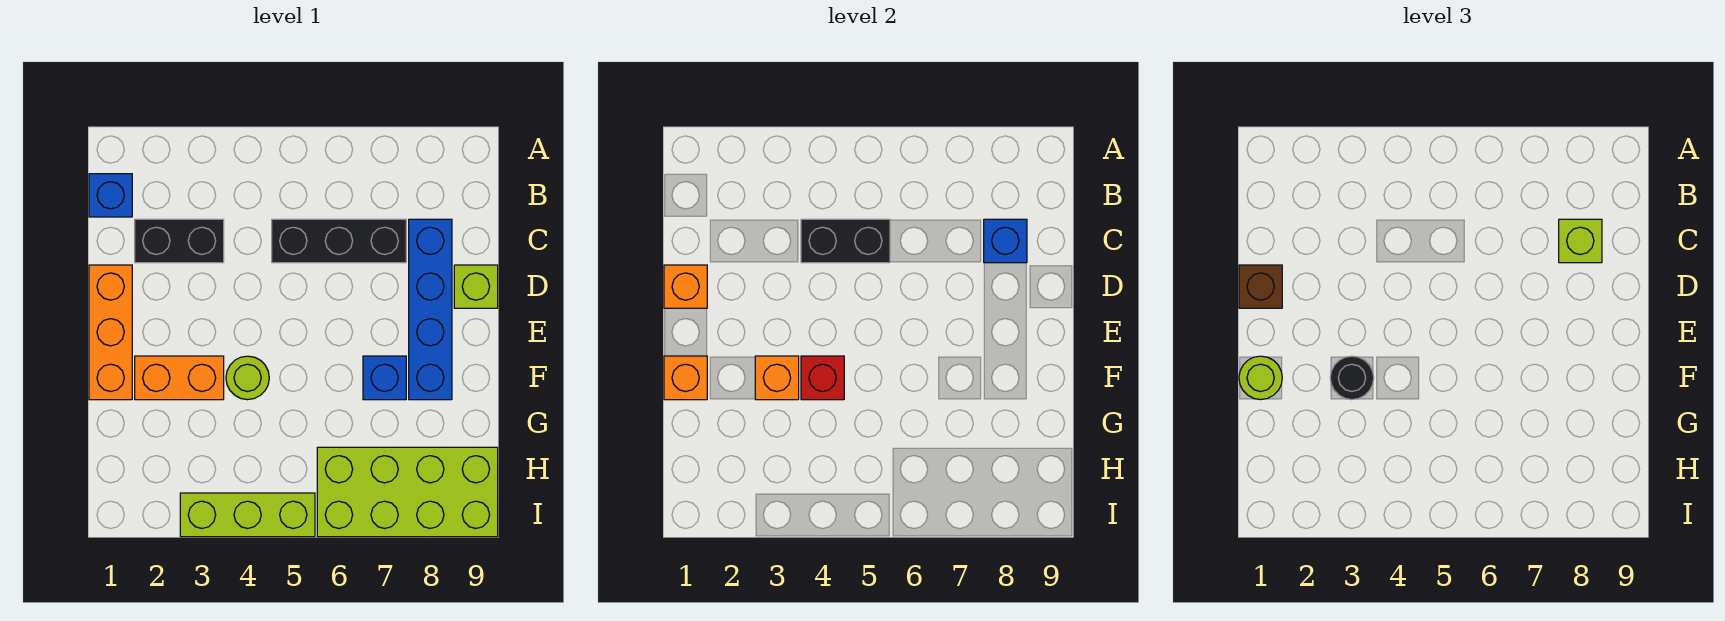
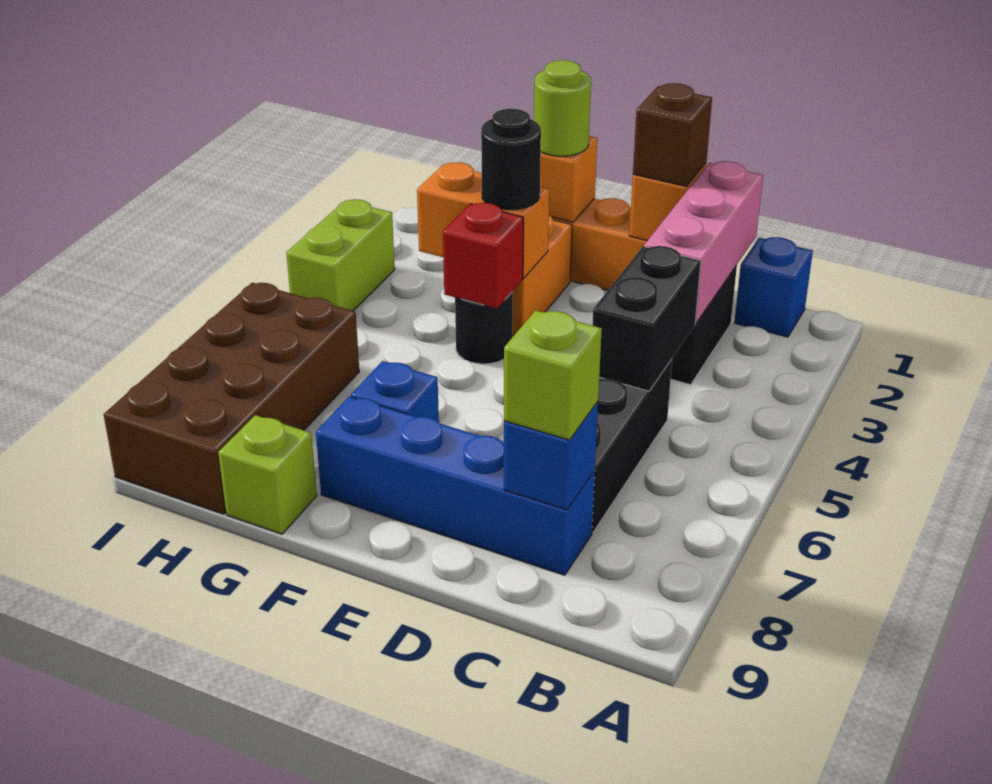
none -> pink 1x3 brick [644,161,763,323]
lime 1x1 brick [454,265,498,308] -> lime 1x1 brick moved to [218,415,317,534]
orange 1x1 brick [755,356,799,400] -> orange 1x2 brick [417,163,549,278]
lime 1x1 round brick [226,356,269,400] -> black 1x1 round brick [455,291,513,364]
lime 2x4 brick [317,447,498,537] -> brown 2x4 brick [104,283,359,514]
lime 1x3 brick [180,493,315,537] -> lime 1x2 brick [286,199,395,311]

